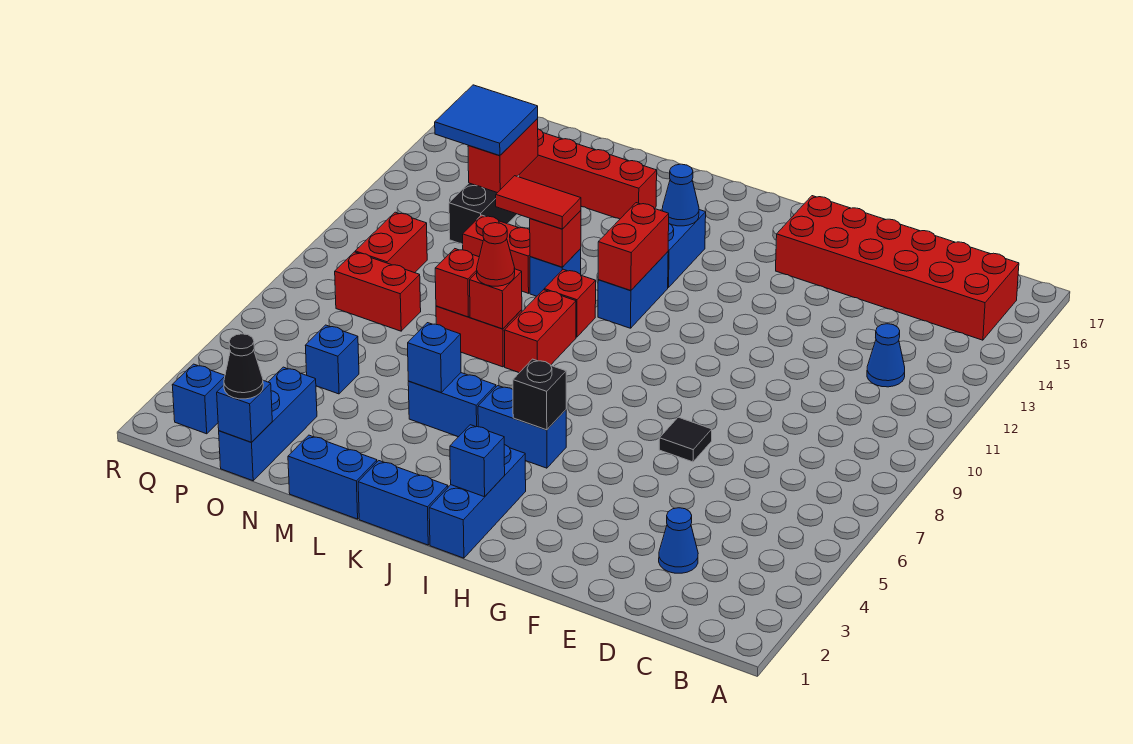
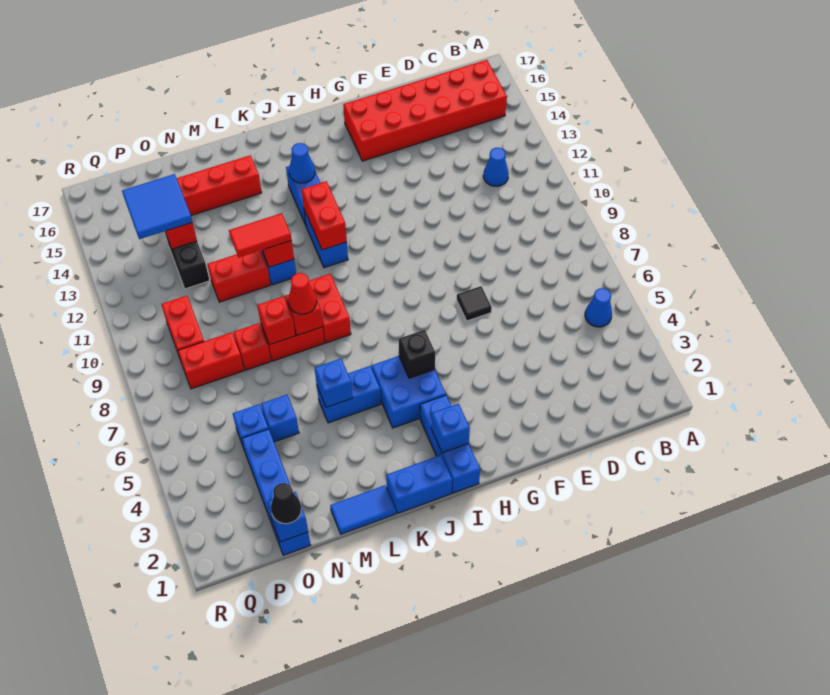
blue 1x1 cone [659,508,698,573] -> blue 1x1 cone moved to [585,288,612,327]
blue 1x2 brick [478,386,566,468] -> blue 2x2 brick [372,356,446,428]
red 1x1 brick [544,269,596,337] -> red 1x1 brick moved to [233,323,271,370]
blue 1x2 brick [288,435,377,519] -> blue 1x2 tile [330,485,396,534]
blue 1x3 brick [219,367,317,481] -> blue 1x4 brick [242,429,310,555]
blue 1x1 brick [172,364,225,434] -> blue 1x1 brick moved to [261,395,299,442]

